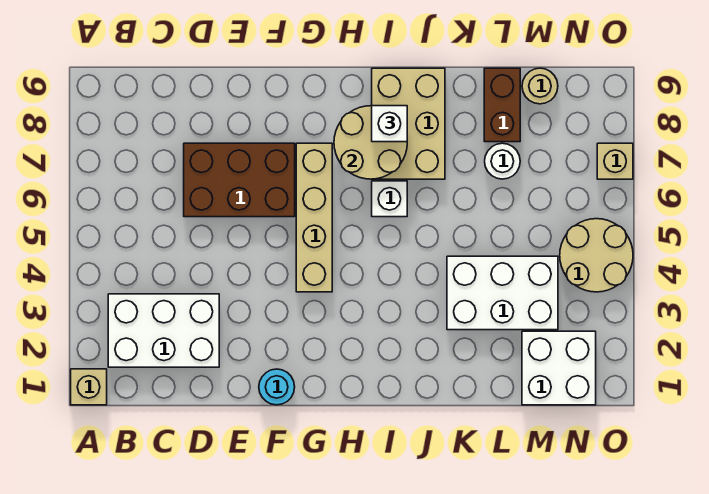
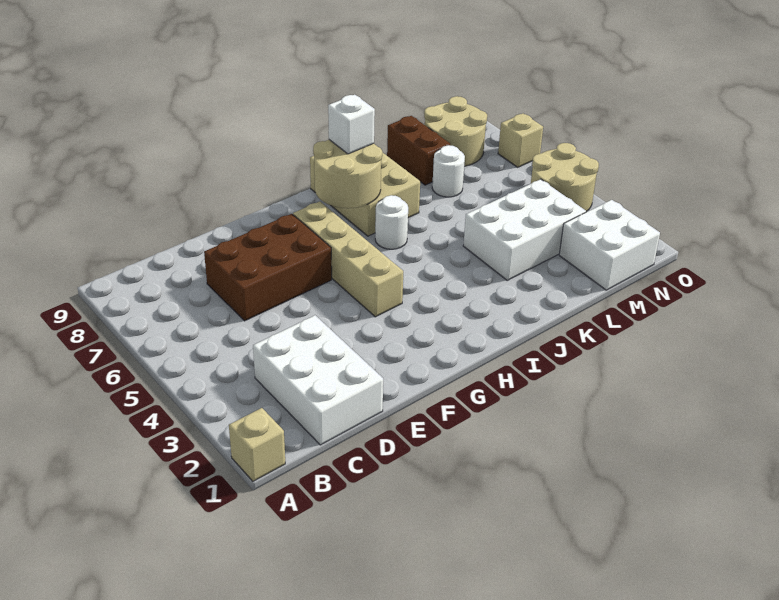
white 2x3 brick [108,294,219,367] -> white 2x3 brick turned to [253,315,383,445]
cyan 1x1 round brick [259,369,295,405] -> none
white 1x1 brick [372,181,407,217] -> white 1x1 round brick [375,195,408,249]
tan 1x1 round brick [522,68,558,104] -> tan 2x2 round brick [424,96,487,166]

